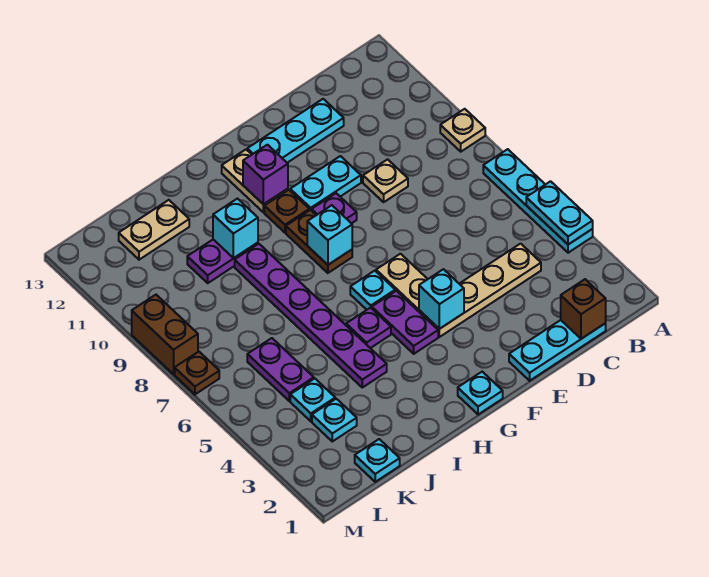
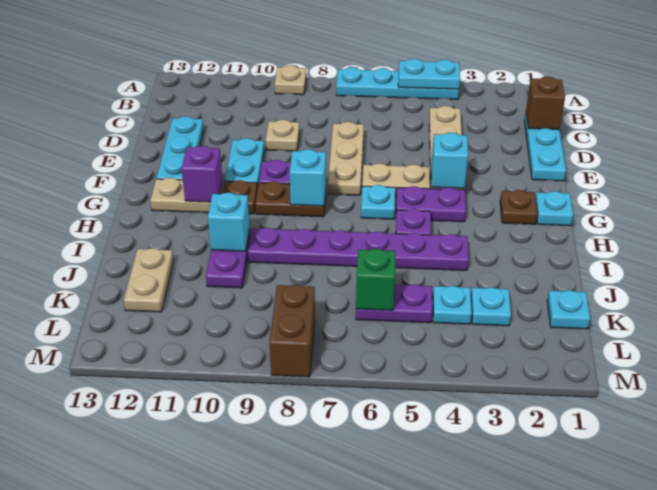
none -> tan 1x3 plate [328,122,364,195]
none -> green 1x1 brick [356,249,395,310]
brown 1x1 plate [175,352,219,394] -> brown 1x1 plate moved to [500,190,538,224]
brown 1x2 brick [132,295,198,374] -> brown 1x2 brick turned to [270,285,315,377]

